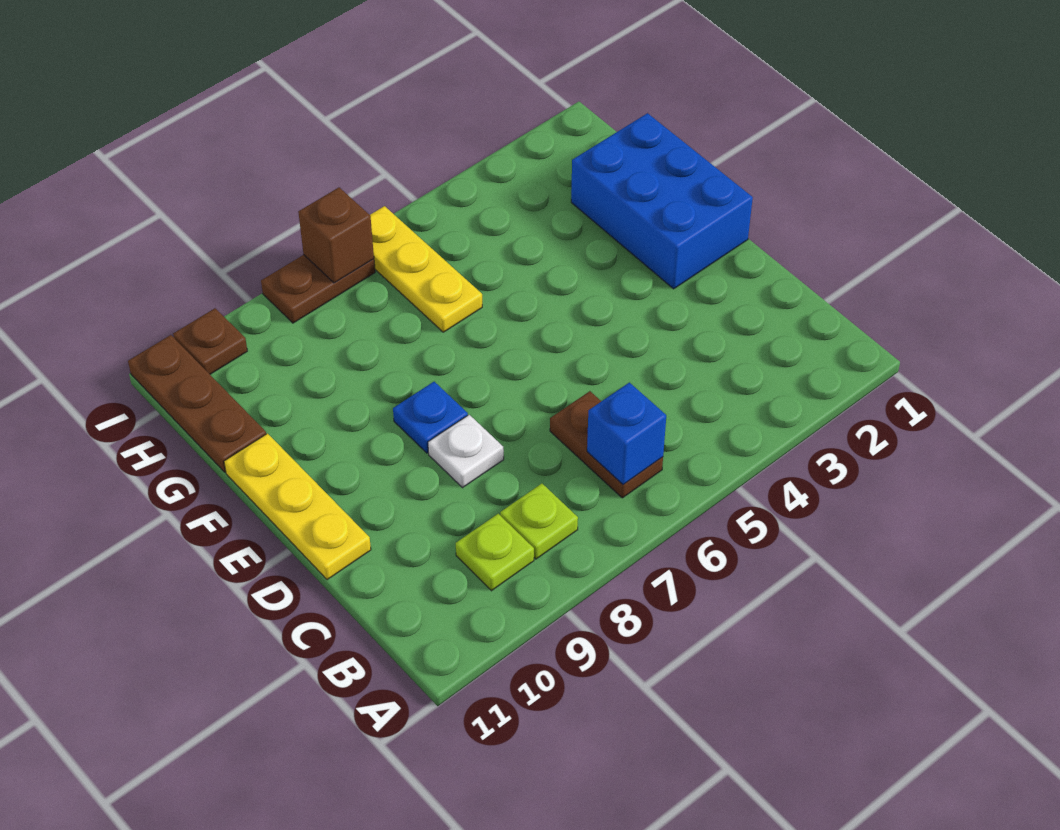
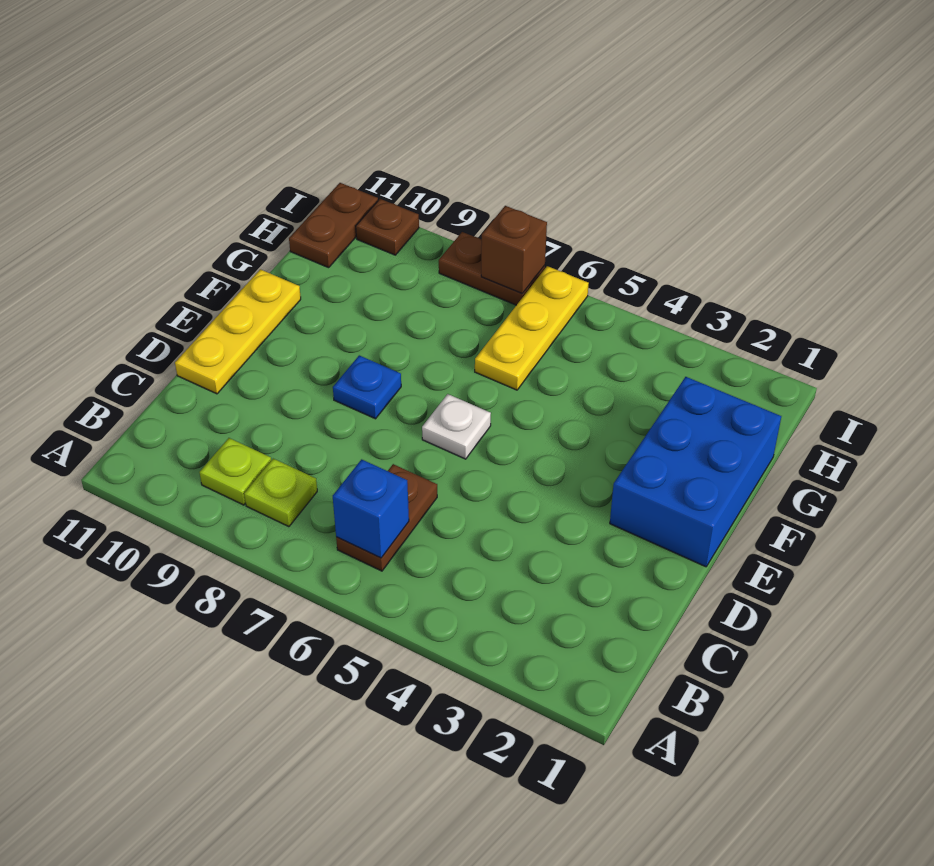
white 1x1 plate [428,415,504,488] -> white 1x1 plate moved to [422,394,491,459]
brown 1x3 plate [128,335,266,472] -> brown 1x2 plate [289,183,378,268]

